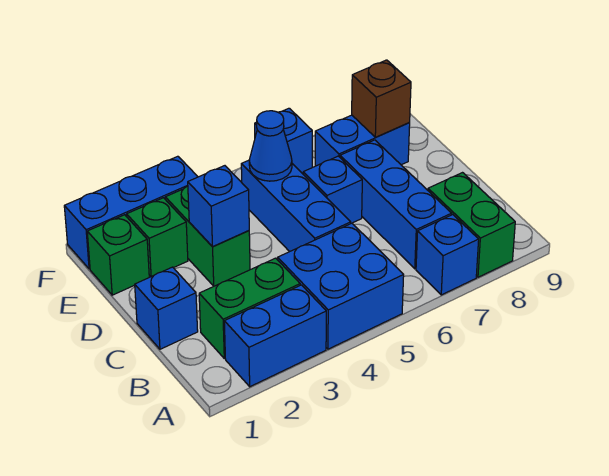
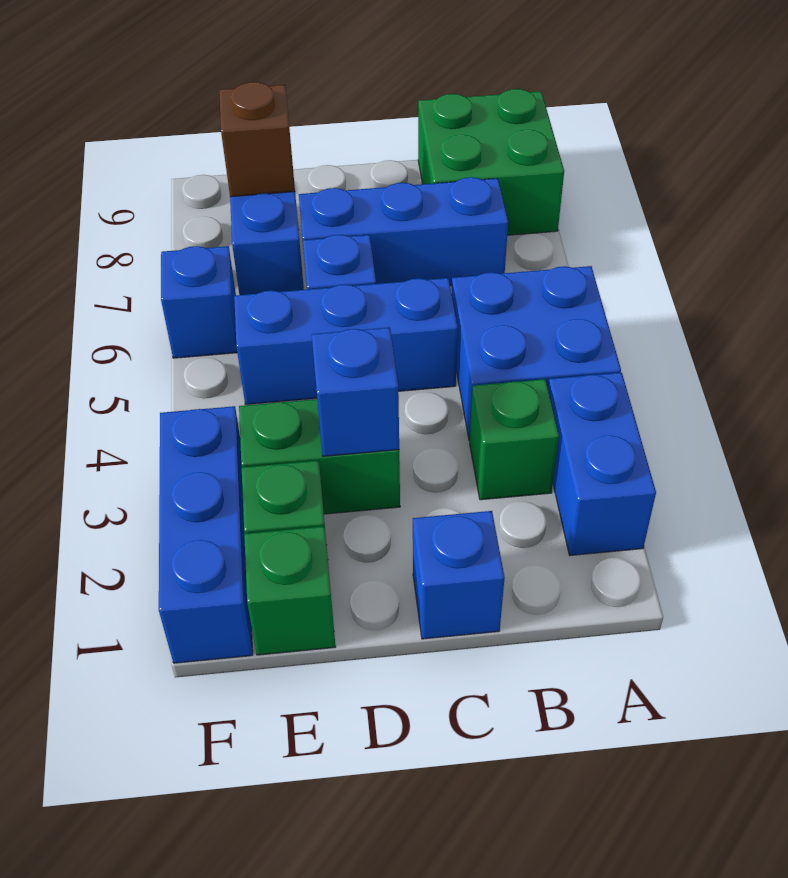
blue 1x1 brick [416,215,479,295] -> none
green 1x2 brick [428,173,515,277] -> green 2x2 brick [418,89,564,235]
green 1x2 brick [199,258,300,359] -> green 1x1 brick [470,379,559,500]
blue 1x1 cone [249,111,292,181] -> none

